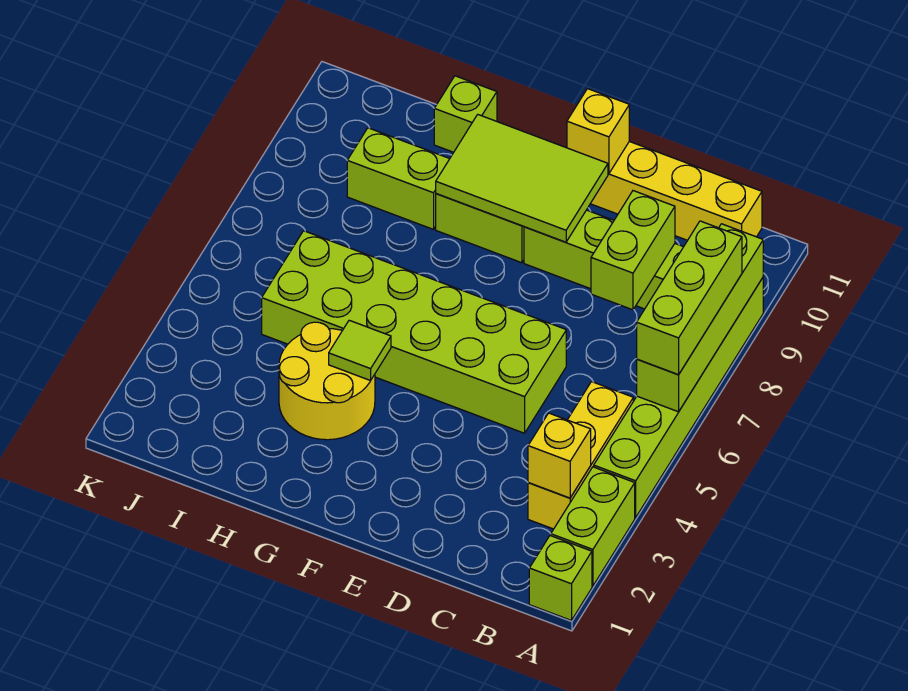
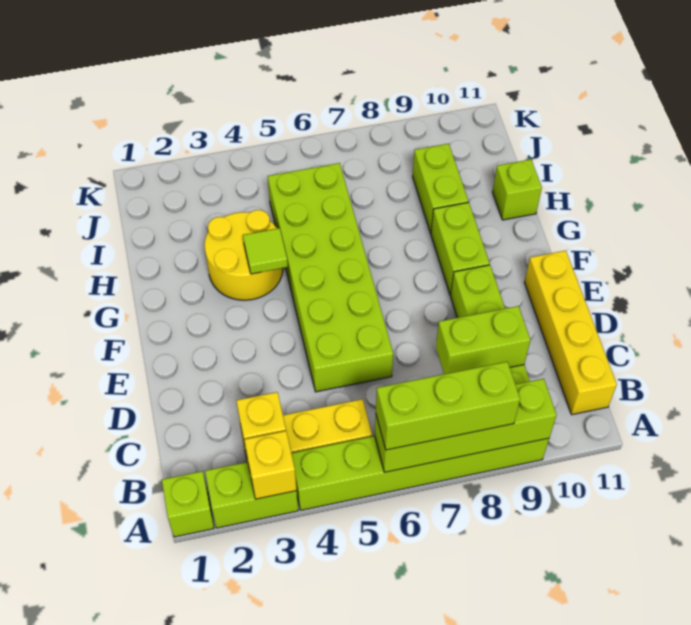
lime 2x3 tile [436,115,608,242] -> none
yellow 1x1 brick [567,89,629,174] -> yellow 1x1 brick moved to [244,431,297,499]

